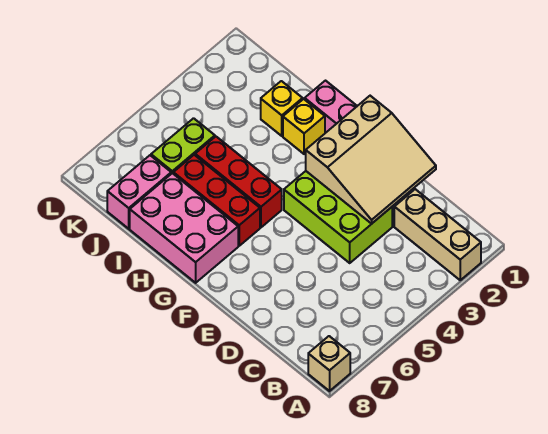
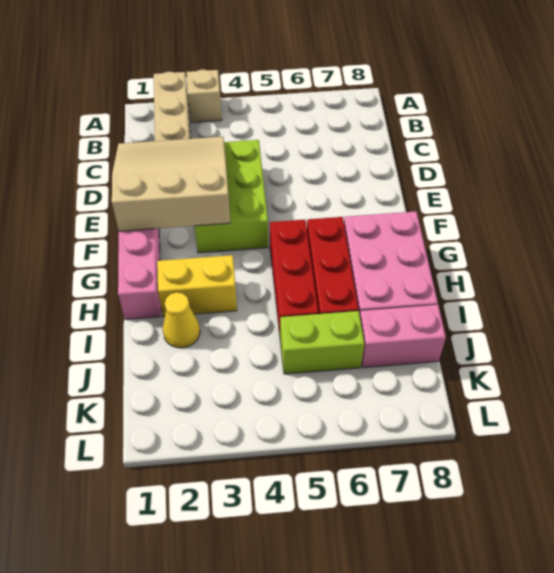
tan 1x1 brick [308,336,350,391] -> tan 1x1 brick moved to [187,69,222,123]
yellow 1x1 brick [283,99,325,154] -> yellow 1x2 brick [157,255,237,316]
yellow 1x1 brick [261,81,303,136] -> yellow 1x1 cone [163,293,200,348]

